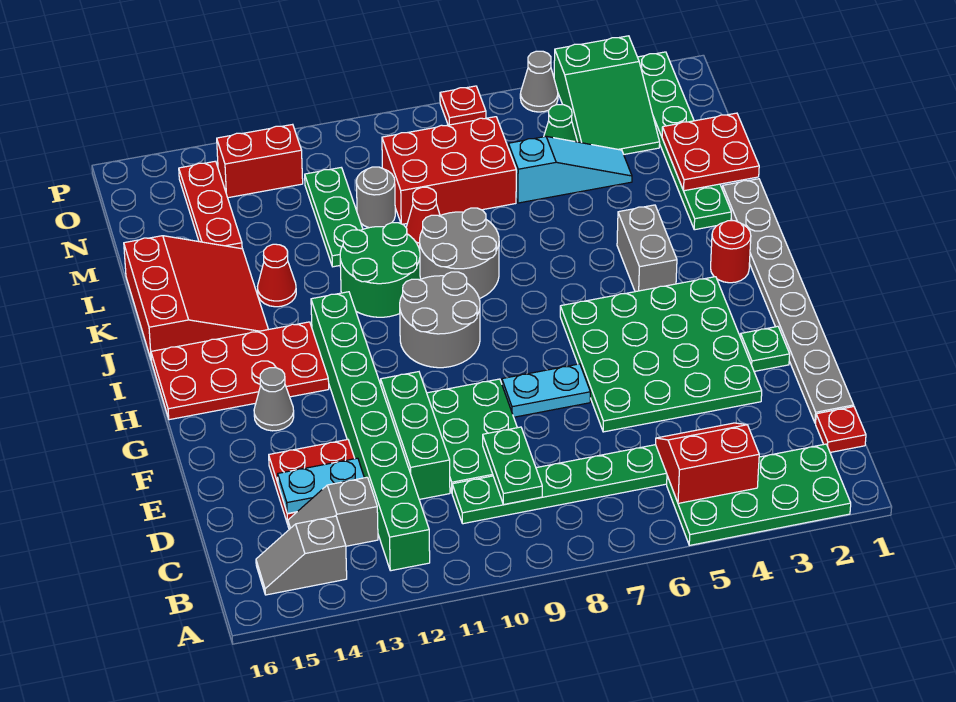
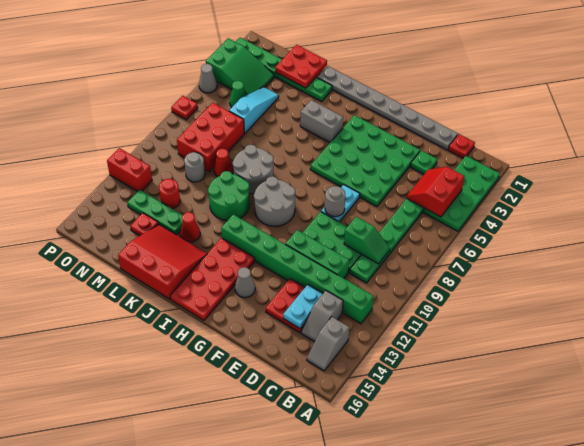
green 1x2 plate [483,427,542,504] -> green 1x2 slope [344,217,390,264]
green 1x1 plate [741,326,790,371] -> green 1x1 plate moved to [411,151,437,174]
none -> grey 1x1 round brick [325,186,345,217]
red 1x1 round brick [711,221,751,283] -> red 1x1 round brick moved to [159,179,180,209]
green 1x3 plate [305,168,363,267] -> green 1x3 plate moved to [127,190,183,235]
red 1x3 plate [179,161,242,249] -> red 1x1 plate [130,213,159,236]
red 1x2 brick [217,124,303,198] -> red 1x2 brick turned to [107,148,152,192]

